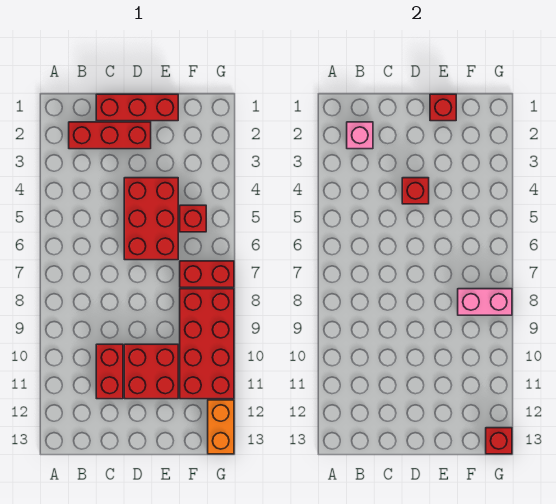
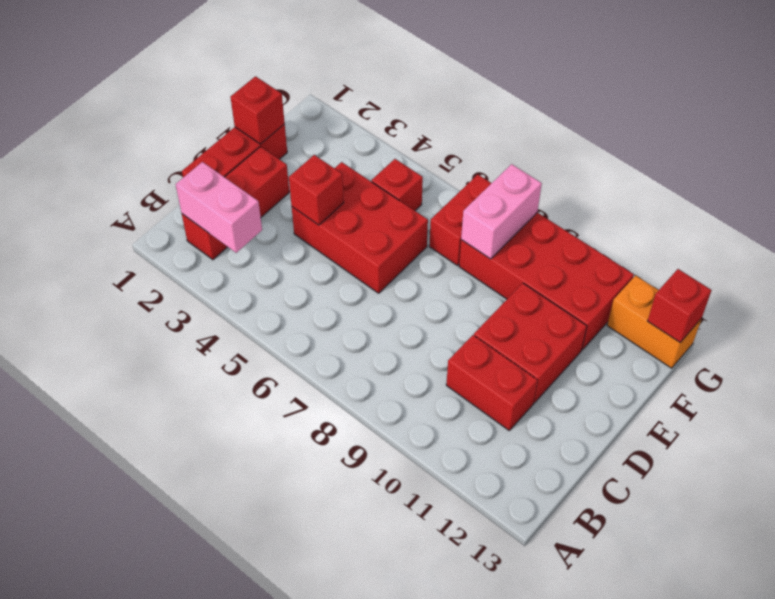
pink 1x1 brick [347,122,373,149] -> pink 1x2 brick [176,162,262,253]

